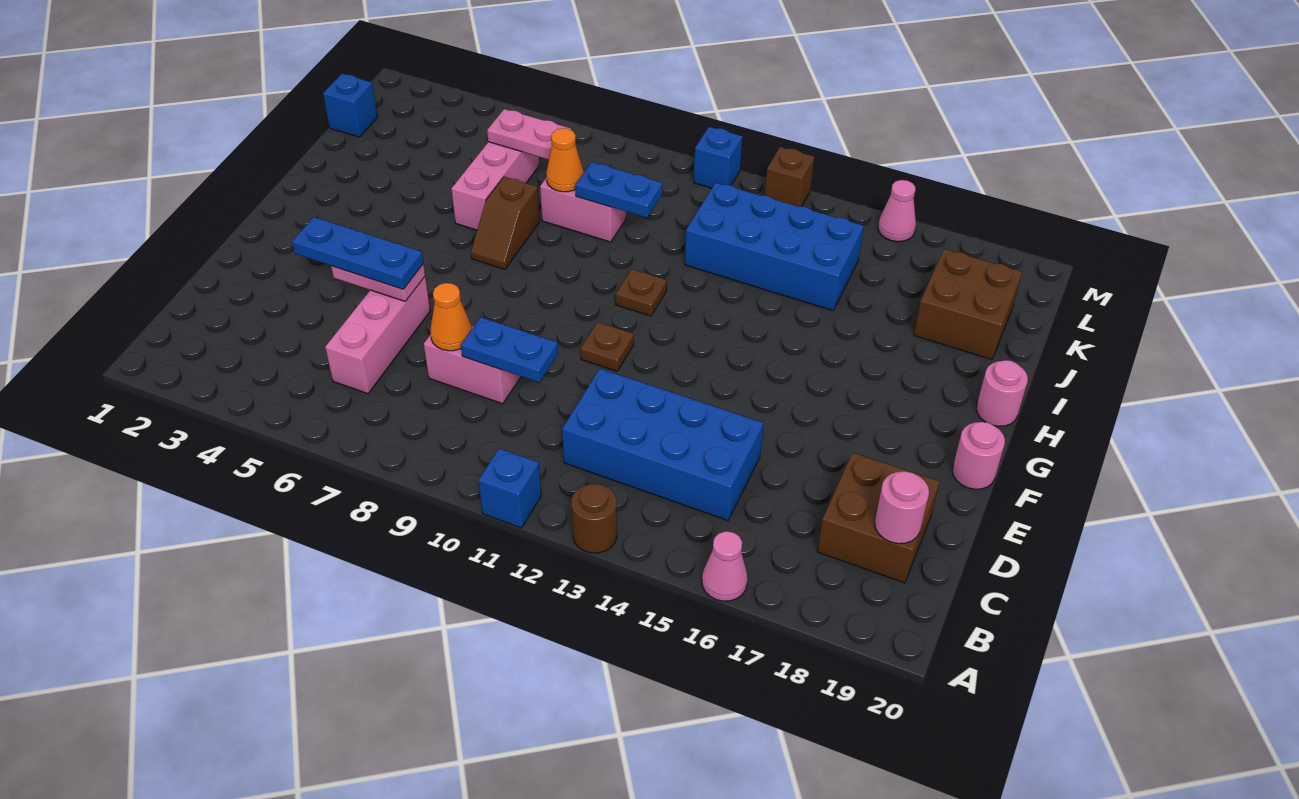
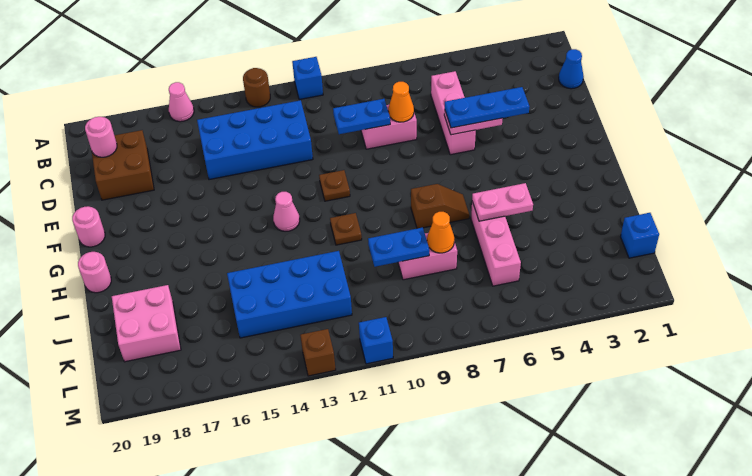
none -> blue 1x1 cone [559,49,584,89]
brown 1x2 slope [471,177,540,269] -> brown 1x2 slope turned to [411,184,470,228]
brown 2x2 brick [914,249,1022,359] -> pink 2x2 brick [112,285,181,362]
pink 1x2 plate [487,109,571,160] -> pink 1x2 plate moved to [472,183,533,221]
pink 1x1 cone [878,180,916,242] -> pink 1x1 cone moved to [273,192,300,231]

